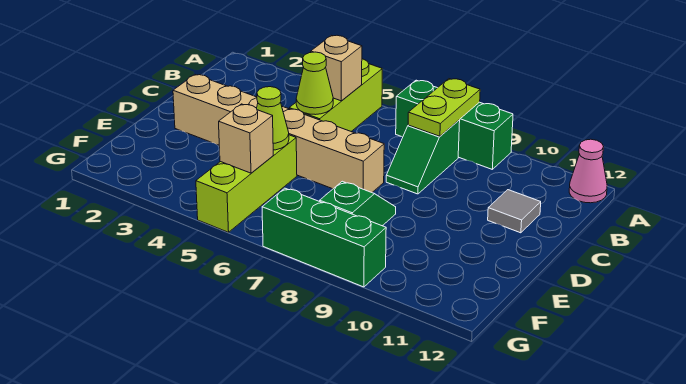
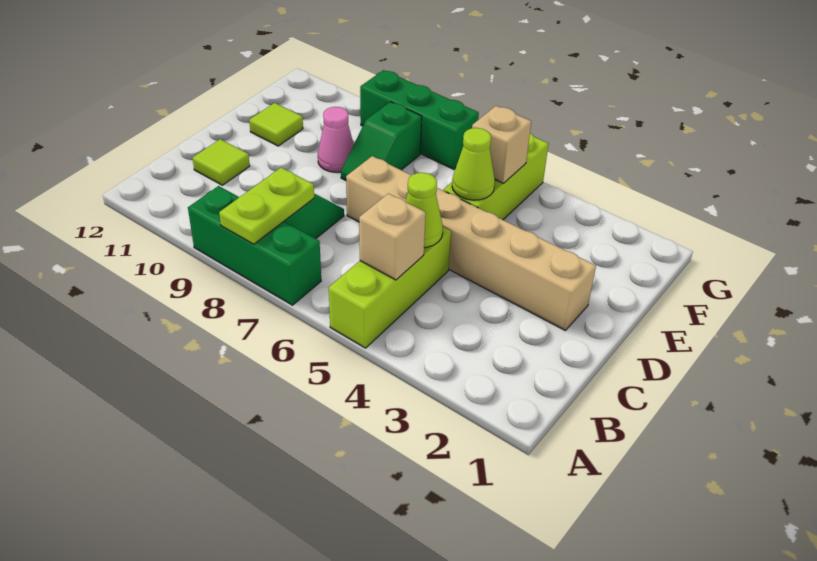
pink 1x1 cone [569,139,607,203] -> pink 1x1 cone moved to [318,107,354,172]
grey 1x1 tile [488,190,541,233] -> lime 1x1 tile [193,139,250,185]
none -> lime 1x1 tile [249,103,303,146]

